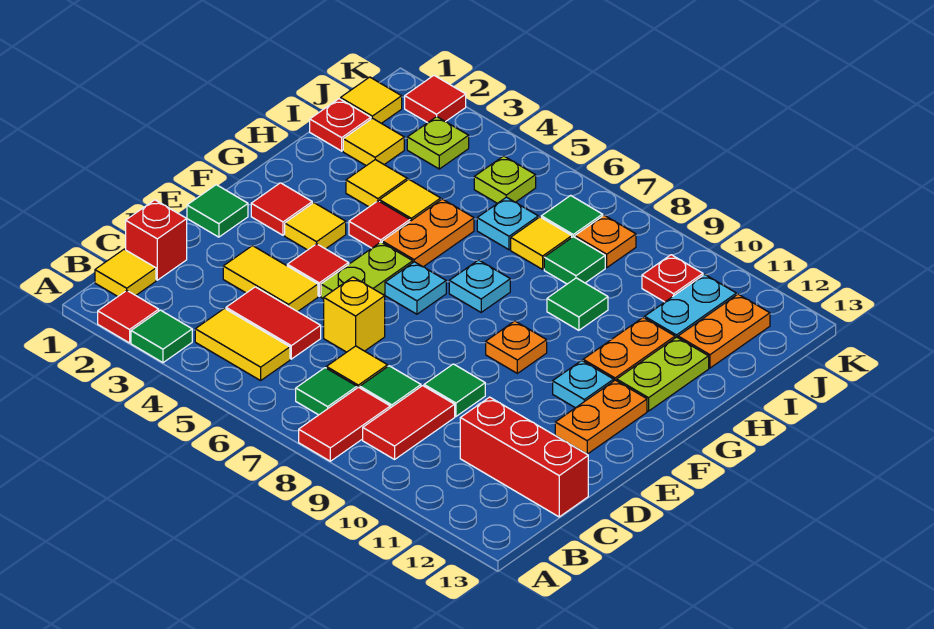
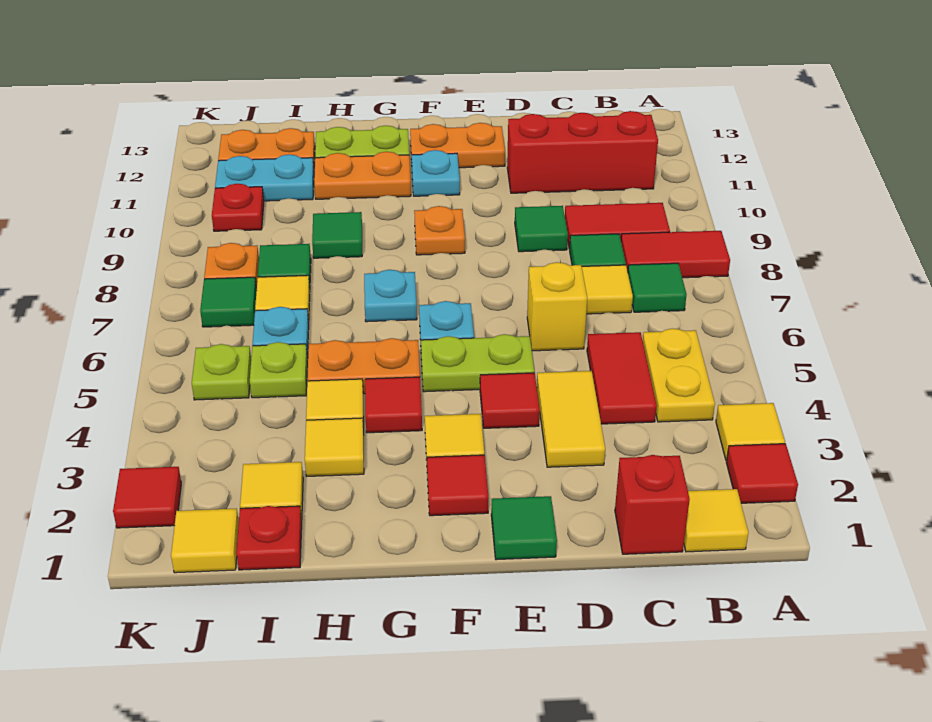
green 1x1 tile [131,310,192,363] -> yellow 1x1 tile [716,403,785,460]
yellow 1x2 tile [195,308,290,380] -> yellow 1x2 plate [643,328,715,422]
red 1x3 brick [460,397,588,517] -> red 1x3 brick turned to [507,111,658,193]
lime 1x1 plate [407,117,469,169] -> lime 1x1 plate moved to [250,342,307,398]

